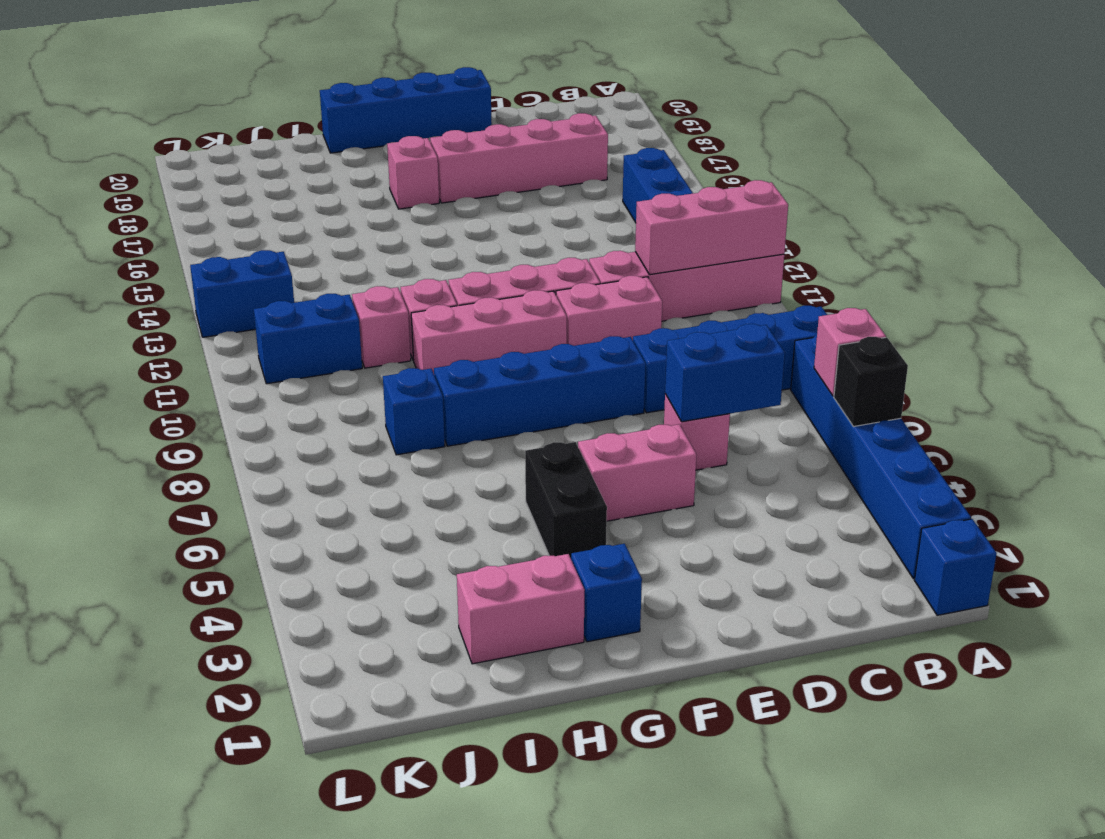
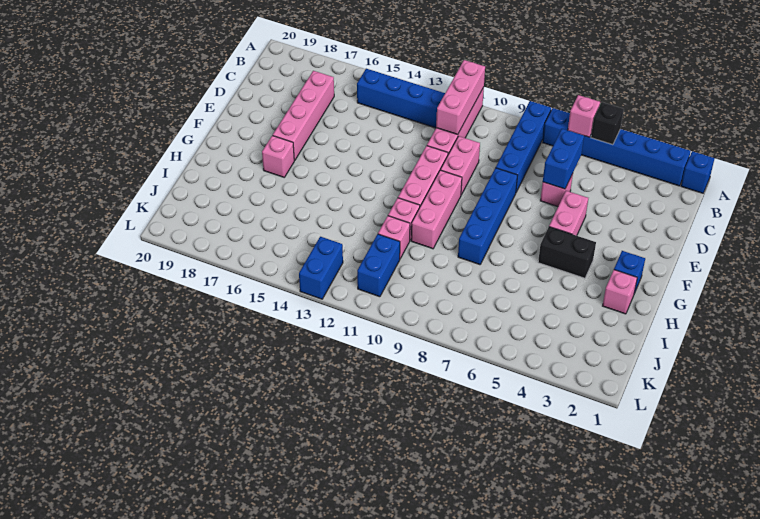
blue 1x4 brick [320,67,492,153] -> none
pink 1x2 brick [457,554,585,664] -> pink 1x1 brick [603,270,637,314]
blue 1x1 brick [383,368,445,455] -> none

